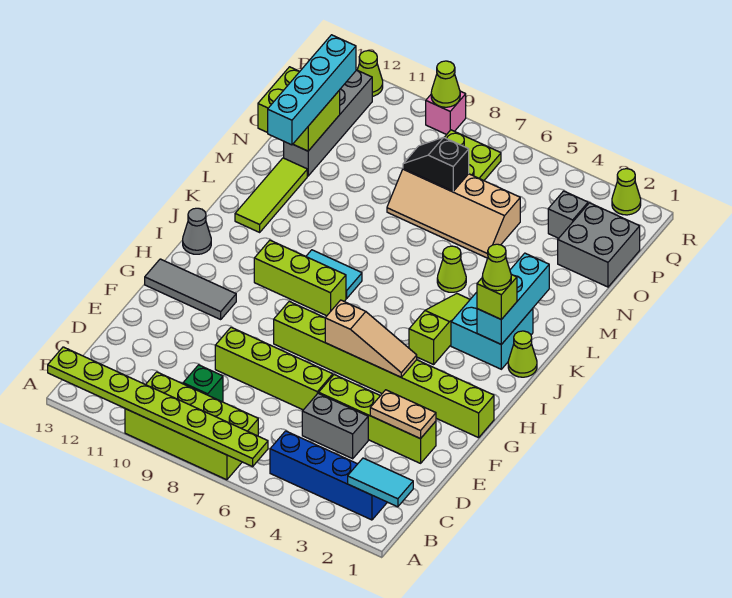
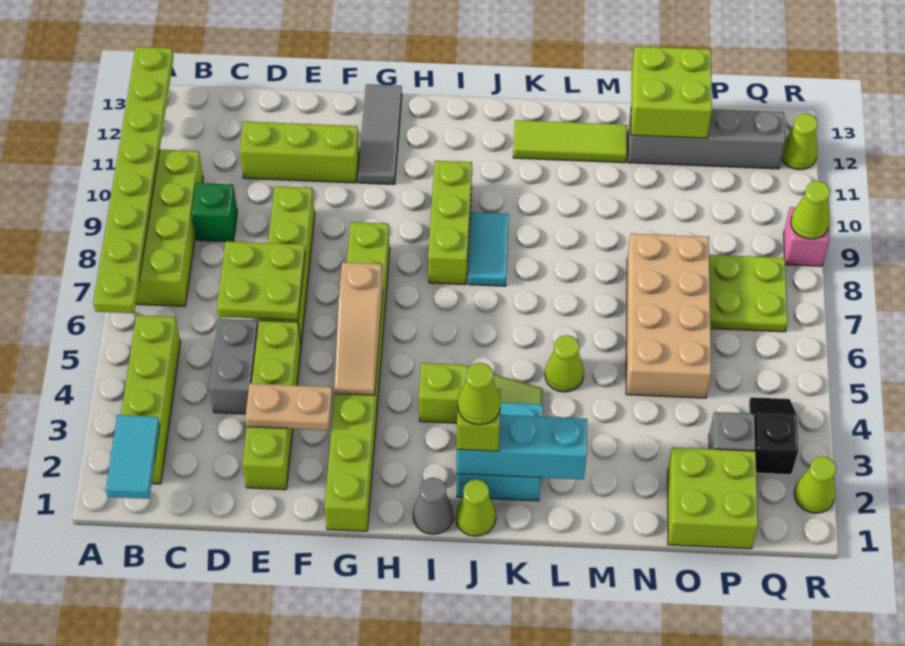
blue 1x4 brick [270,431,387,520] -> lime 1x4 brick [121,315,181,484]
none -> lime 2x2 plate [217,241,305,320]
none -> lime 1x3 brick [240,122,359,183]
tan 1x2 plate [370,390,436,439] -> tan 1x2 plate turned to [245,383,333,430]
grey 1x1 cone [183,208,211,254] -> grey 1x1 cone moved to [413,477,453,534]
cyan 1x4 brick [268,35,356,145] -> none
tan 2x4 slope [387,169,520,258] -> tan 2x4 brick [626,234,711,398]
grey 2x2 brick [558,203,640,287] -> lime 2x2 brick [668,447,758,549]
black 1x2 slope [403,137,469,191] -> black 1x2 slope moved to [749,397,798,475]

